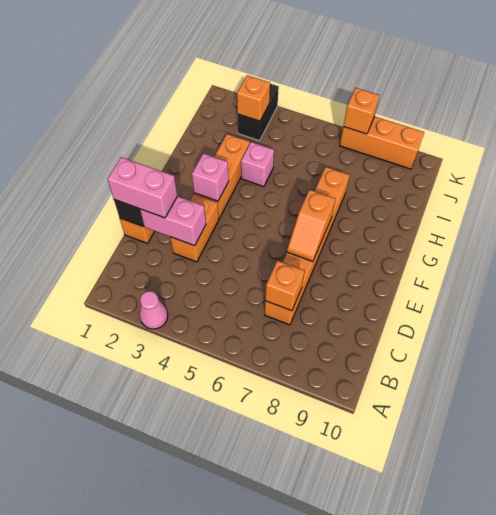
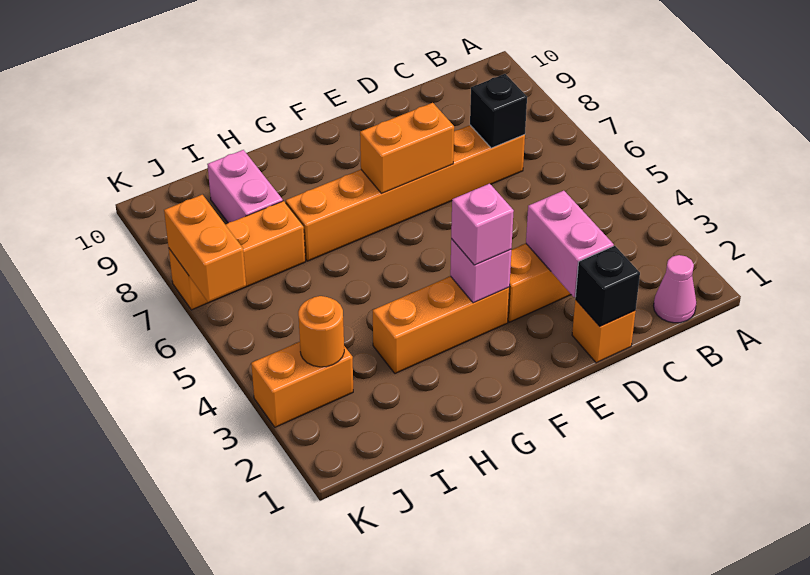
pink 1x1 cone [140,291,168,329] -> pink 1x1 cone moved to [654,255,696,323]
orange 1x1 brick [265,261,304,311] -> black 1x1 brick [470,74,527,148]
pink 1x2 brick [107,157,177,218] -> pink 1x2 brick moved to [207,150,283,223]
orange 1x2 slope [287,190,335,261] -> orange 1x2 brick [360,103,454,193]
pink 1x1 brick [241,142,274,187] -> pink 1x1 brick moved to [451,184,514,265]
black 1x2 brick [238,84,279,141] -> orange 1x2 brick [251,342,353,427]
orange 1x1 brick [237,75,270,121] -> orange 1x1 round brick [298,296,344,367]
orange 1x3 brick [340,116,424,169] -> orange 1x3 brick turned to [169,201,305,310]
orange 1x1 brick [343,88,380,134] -> orange 1x2 brick [164,195,246,302]

